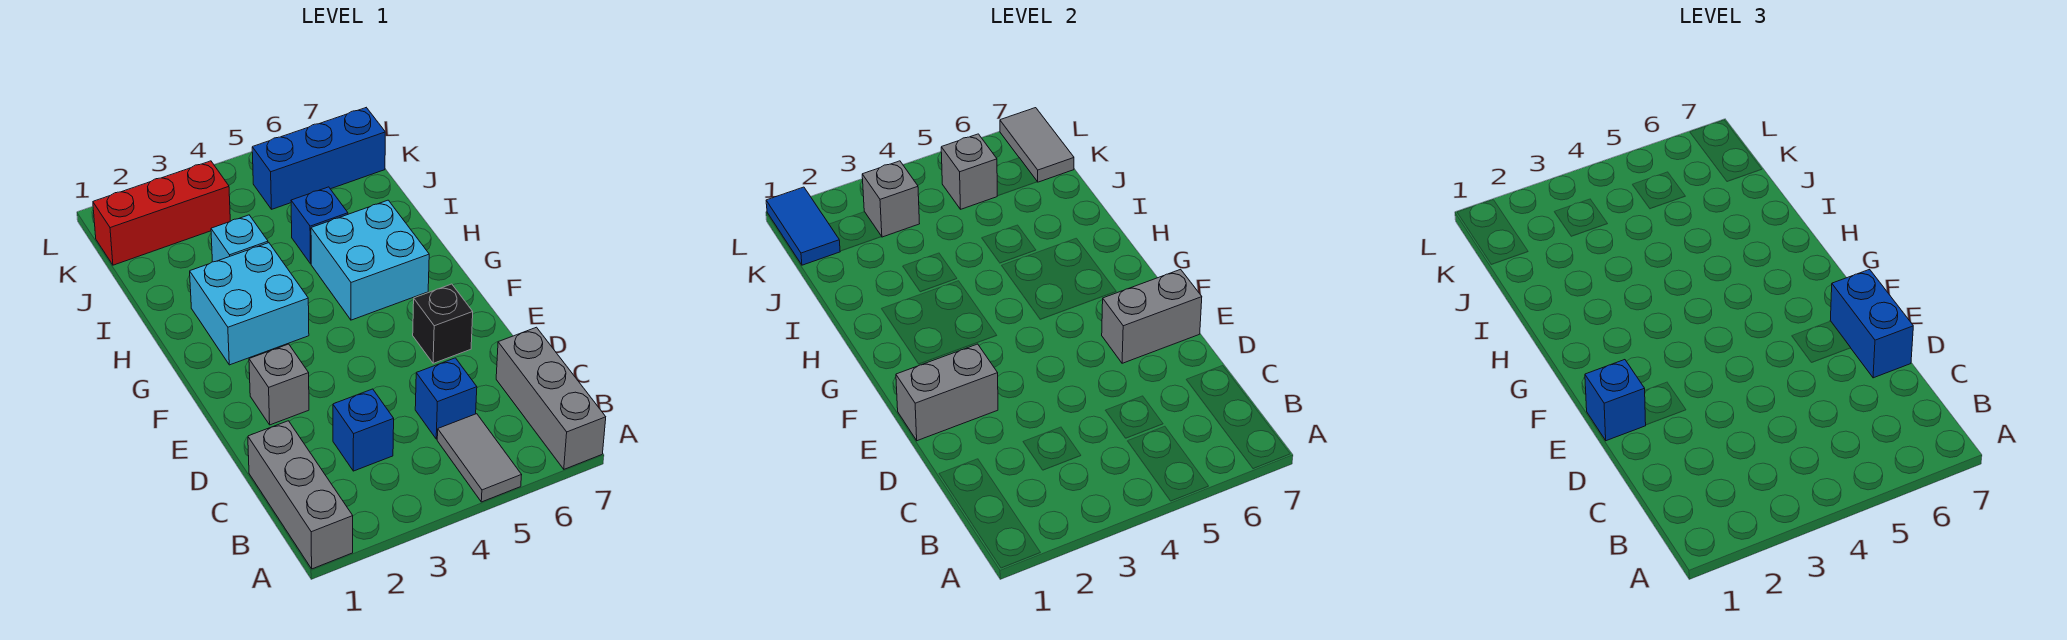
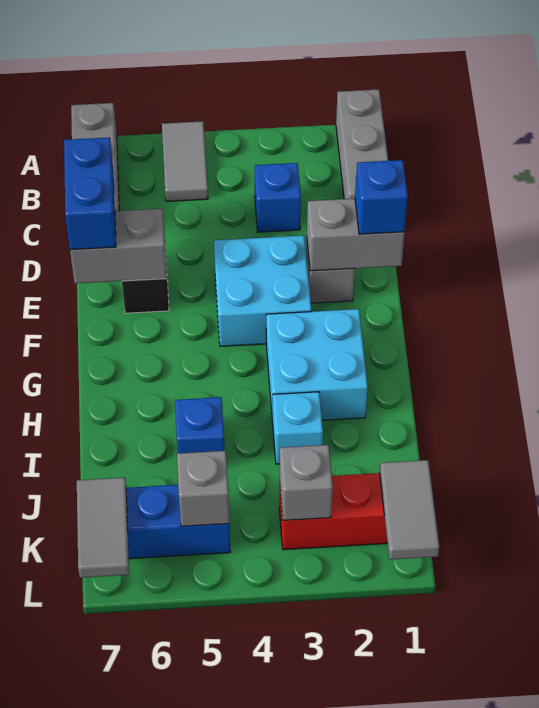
blue 1x1 brick [415,358,477,439] -> none
cyan 2x2 brick [311,200,429,320] -> cyan 2x2 brick moved to [214,236,311,346]
blue 1x2 tile [766,187,840,265] -> grey 1x2 tile [380,460,439,559]

